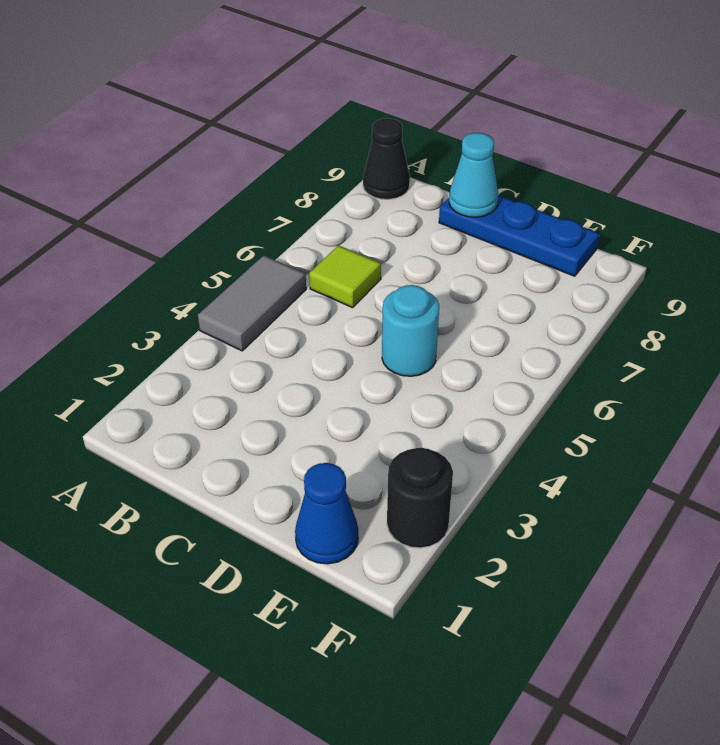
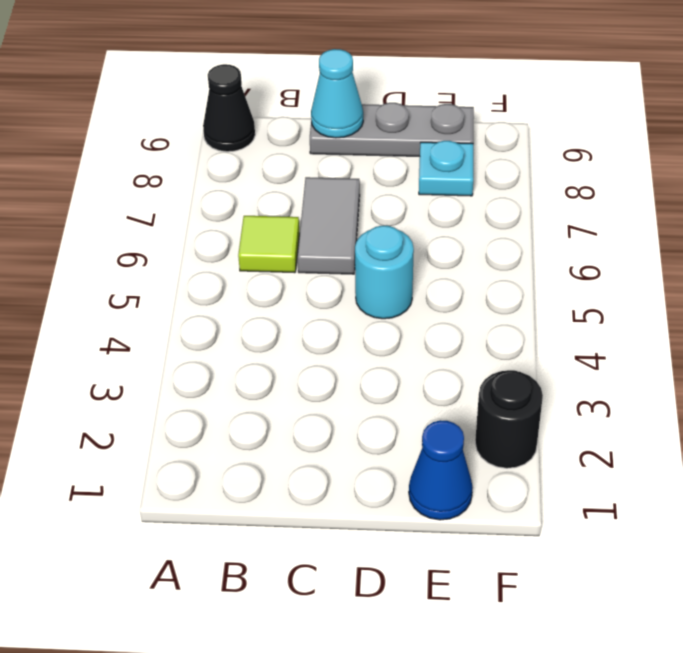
grey 1x2 tile [198,255,306,351] -> grey 1x2 tile moved to [298,177,360,274]
blue 1x3 plate [439,195,599,276] -> grey 1x3 plate [310,103,474,156]
none -> cyan 1x1 plate [419,141,473,196]

